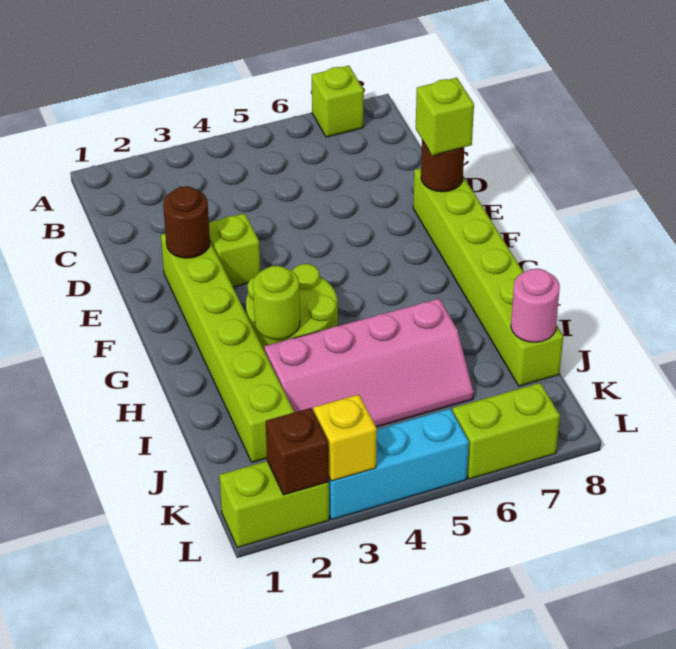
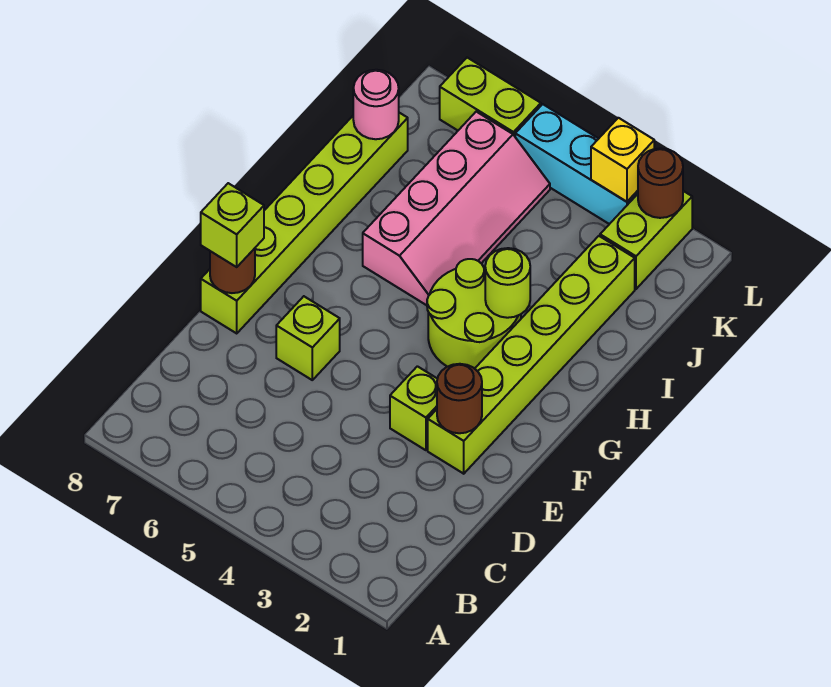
lime 1x1 brick [312,66,364,137] -> lime 1x1 brick moved to [276,296,340,380]
pink 2x4 slope [264,299,474,427] -> pink 2x4 slope turned to [363,112,550,305]
lime 1x2 brick [219,461,329,548] -> lime 1x2 brick turned to [600,191,692,289]
brown 1x1 brick [266,408,329,495] -> brown 1x1 round brick [638,148,683,218]

